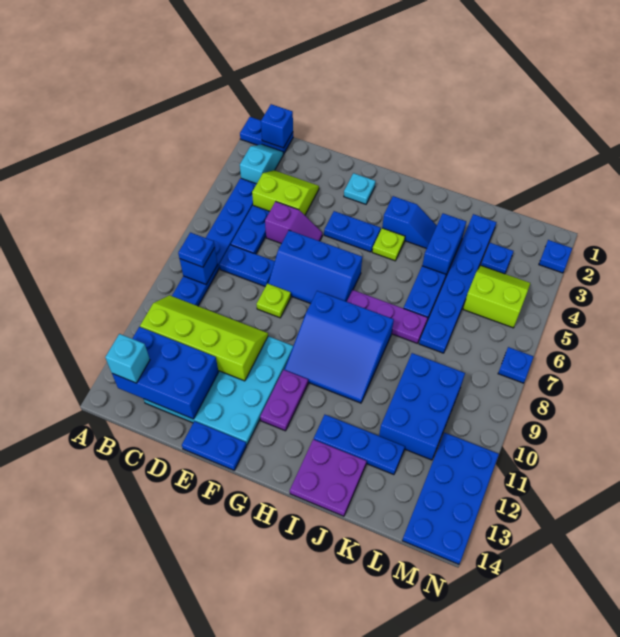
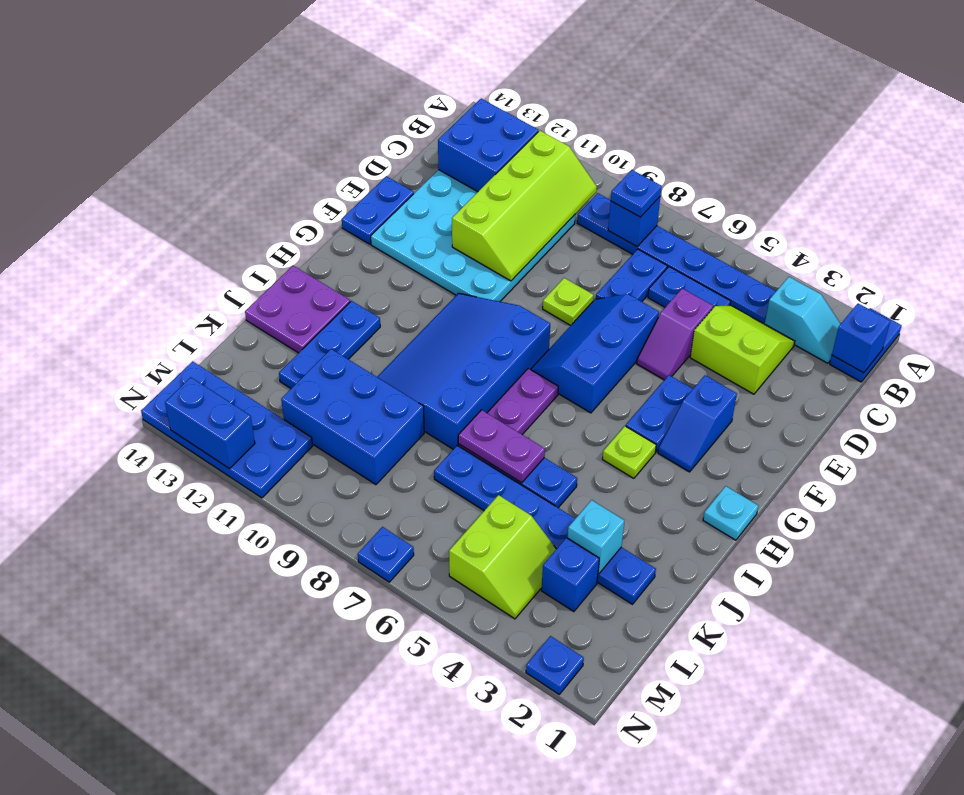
blue 2x3 brick [112,327,219,419] -> blue 2x2 brick [438,99,538,192]
cyan 1x1 brick [105,334,150,383] -> cyan 1x1 brick moved to [567,500,624,574]
lime 2x2 slope [252,170,319,215] -> lime 2x2 slope turned to [690,306,795,394]
cyan 1x1 plate [344,173,375,204] -> cyan 1x1 plate moved to [703,486,758,540]
blue 3x3 slope [284,291,394,403] -> blue 3x4 slope [377,293,550,449]
purple 1x2 plate [260,370,308,431] -> purple 1x2 plate moved to [458,410,545,483]
blue 1x2 slope [382,196,437,249] -> blue 1x2 slope moved to [658,375,737,472]
blue 1x2 brick [422,213,466,276] -> blue 1x2 brick moved to [165,377,255,469]
blue 1x1 plate [481,243,514,274] -> blue 1x1 brick [541,538,599,612]

